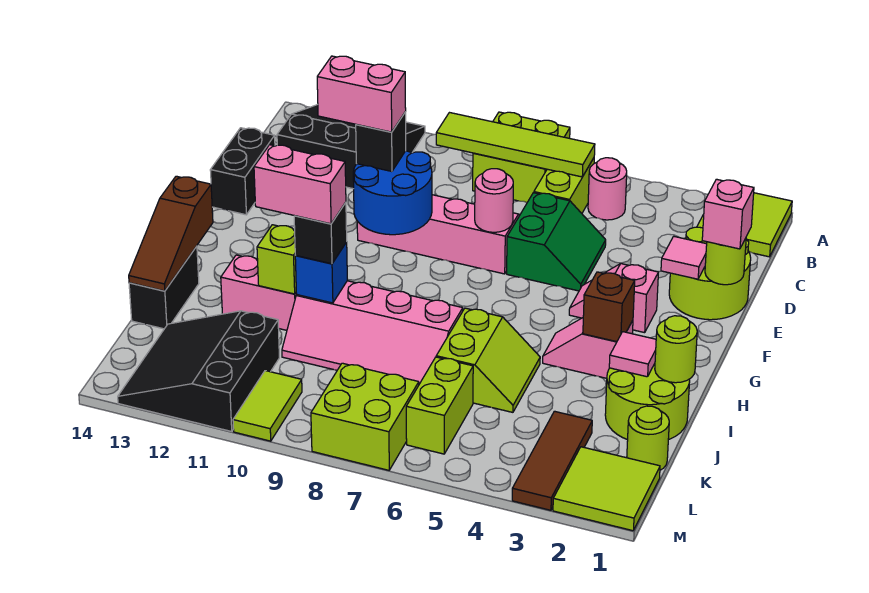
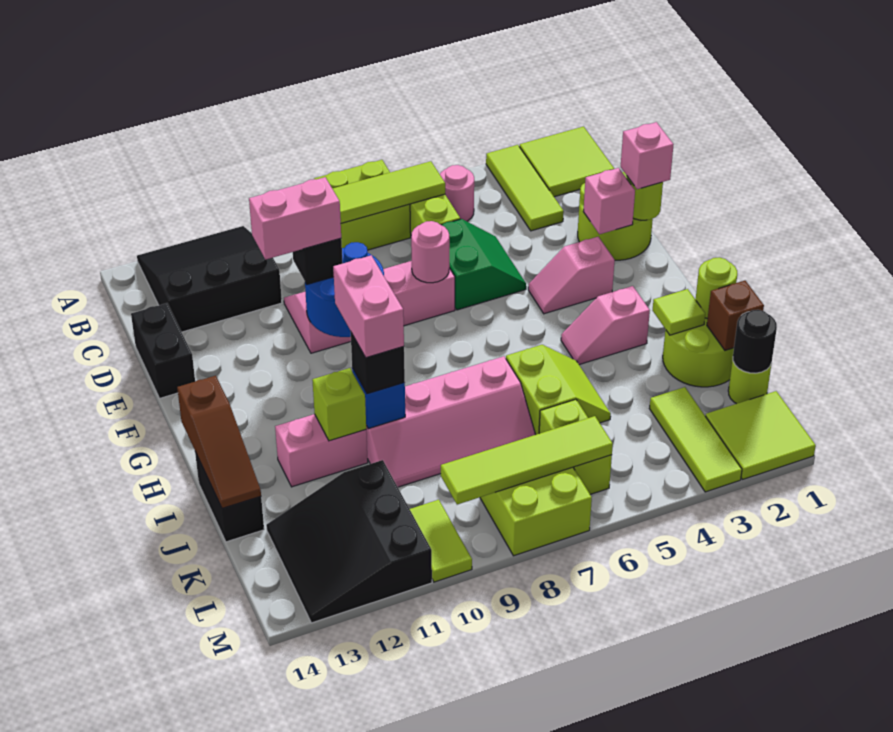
none -> lime 1x3 tile [486,145,564,231]
pink 1x1 tile [661,236,707,279] -> pink 1x1 brick [583,168,635,234]
brown 1x1 brick [583,272,635,342] -> brown 1x1 brick moved to [707,281,764,351]
pink 1x1 tile [609,332,656,377] -> lime 1x1 tile [653,289,705,335]
pink 1x2 brick [254,145,346,224] -> pink 1x2 brick turned to [333,255,404,358]
none -> black 1x1 round brick [733,310,777,373]
brown 1x3 tile [512,411,592,510] -> lime 1x3 tile [650,387,742,492]
none -> lime 1x4 tile [441,416,613,505]

